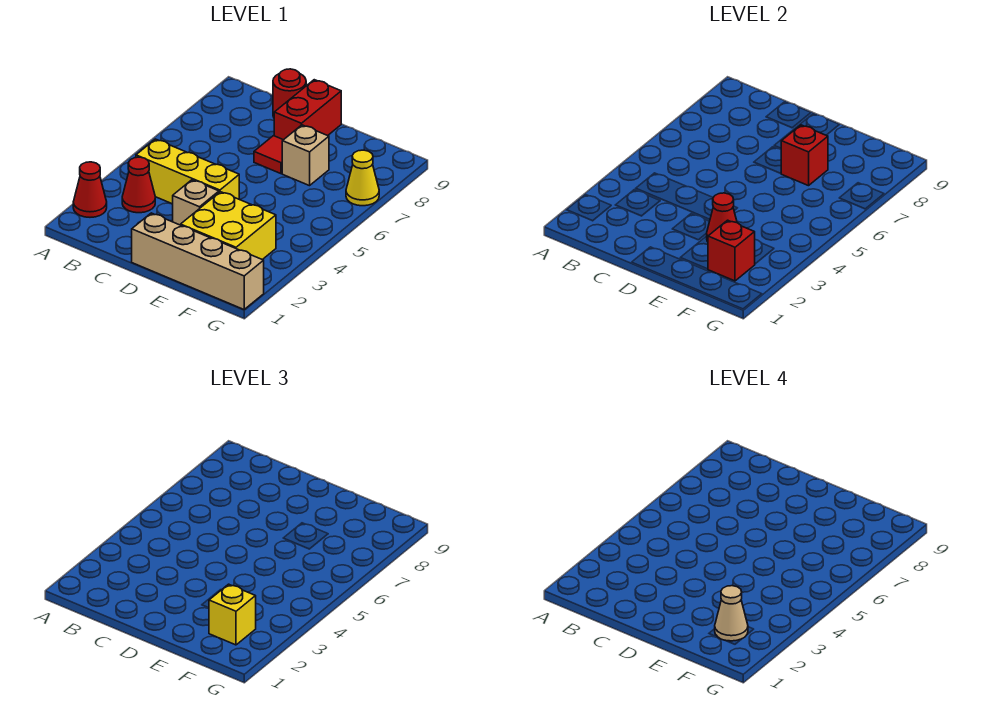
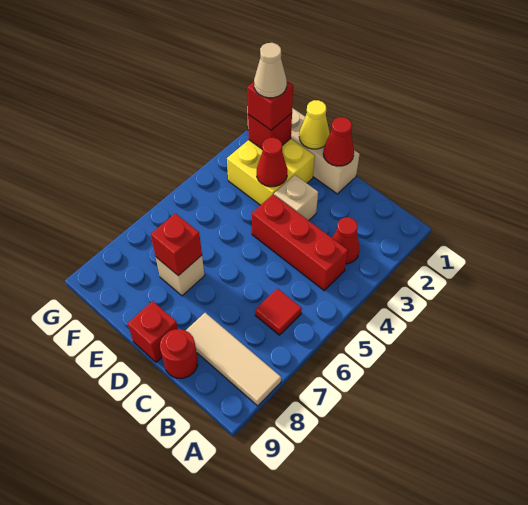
red 1x1 cone [73,162,107,217] -> red 1x1 cone moved to [323,117,354,166]
none -> tan 1x3 tile [186,313,281,406]
yellow 1x3 brick [136,139,239,204] -> red 1x3 brick [252,194,348,290]
red 1x1 tile [254,136,283,174] -> red 1x1 tile moved to [255,288,302,335]
red 1x2 brick [274,80,341,140] -> red 1x1 brick [128,301,178,362]
yellow 1x1 brick [209,584,256,645] -> red 1x1 brick [247,81,293,130]
yellow 1x1 cone [346,150,379,206] -> yellow 1x1 cone moved to [299,100,330,149]

